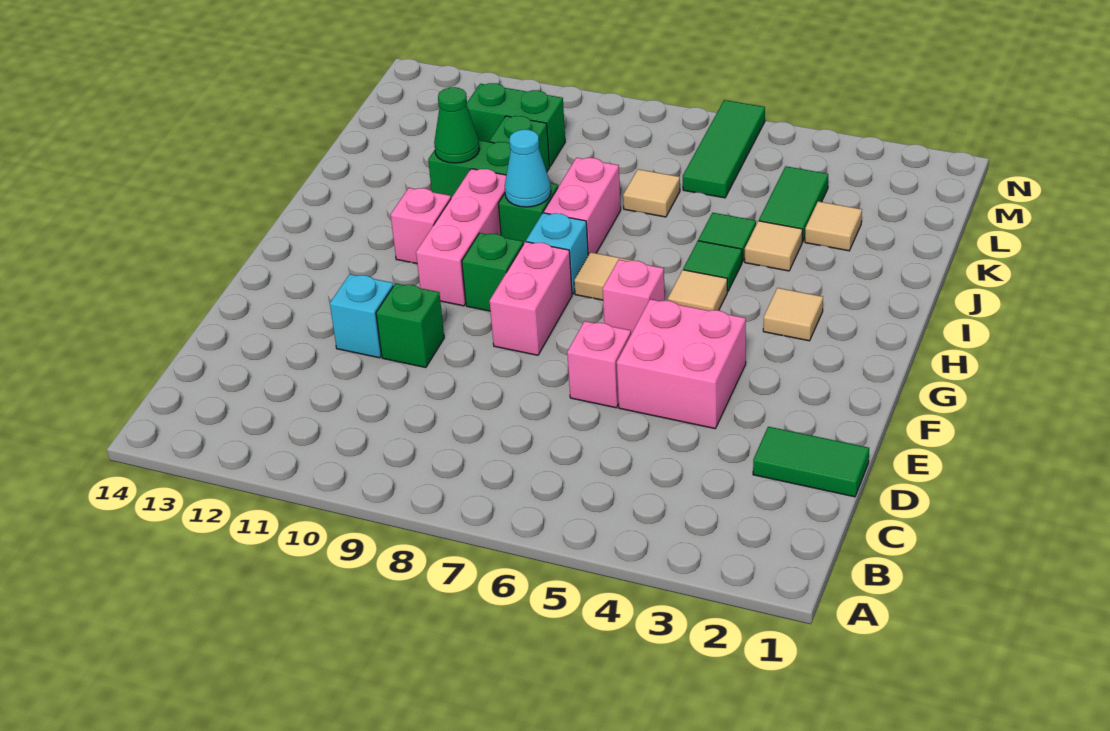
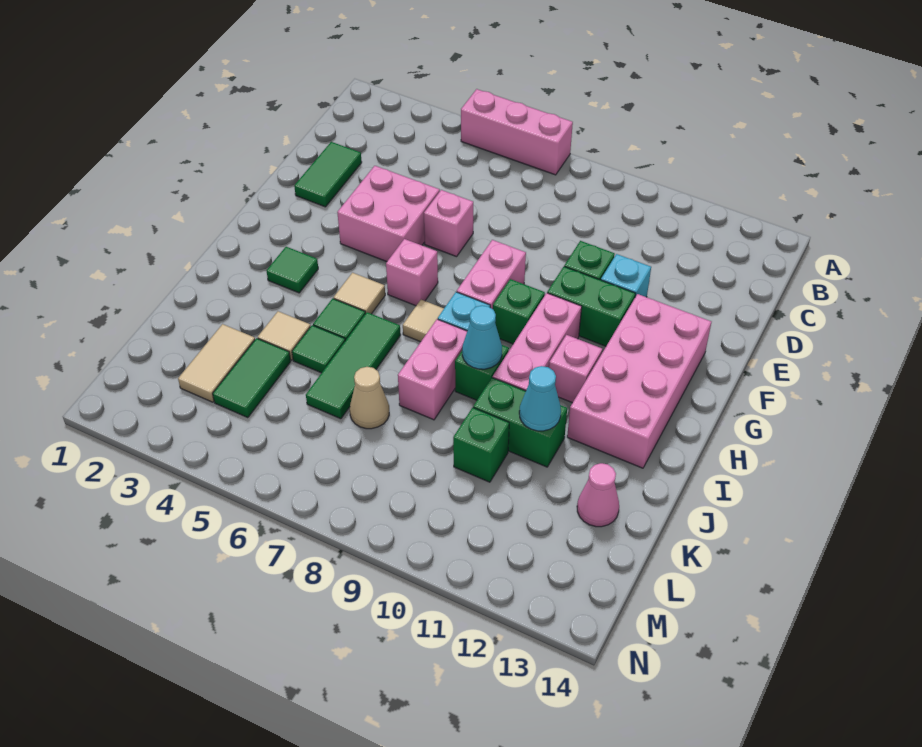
none -> pink 1x3 brick [461,89,573,175]
green 1x2 tile [753,427,869,497] -> green 1x2 tile turned to [294,142,362,207]
none -> pink 2x4 brick [567,294,711,468]
tan 1x1 tile [763,288,823,341] -> green 1x1 tile [266,247,318,293]
green 1x1 cone [434,87,480,163] -> cyan 1x1 cone [519,366,561,431]
tan 1x1 tile [805,201,862,251] -> tan 1x2 tile [178,324,255,402]
tan 1x1 tile [623,169,680,217] -> tan 1x1 cone [350,367,389,429]
none -> pink 1x1 cone [577,463,619,527]
green 1x3 tile [683,100,765,198] -> green 1x3 tile moved to [306,312,401,419]
green 1x2 brick [467,83,565,166] -> green 1x2 brick moved to [547,267,636,346]

